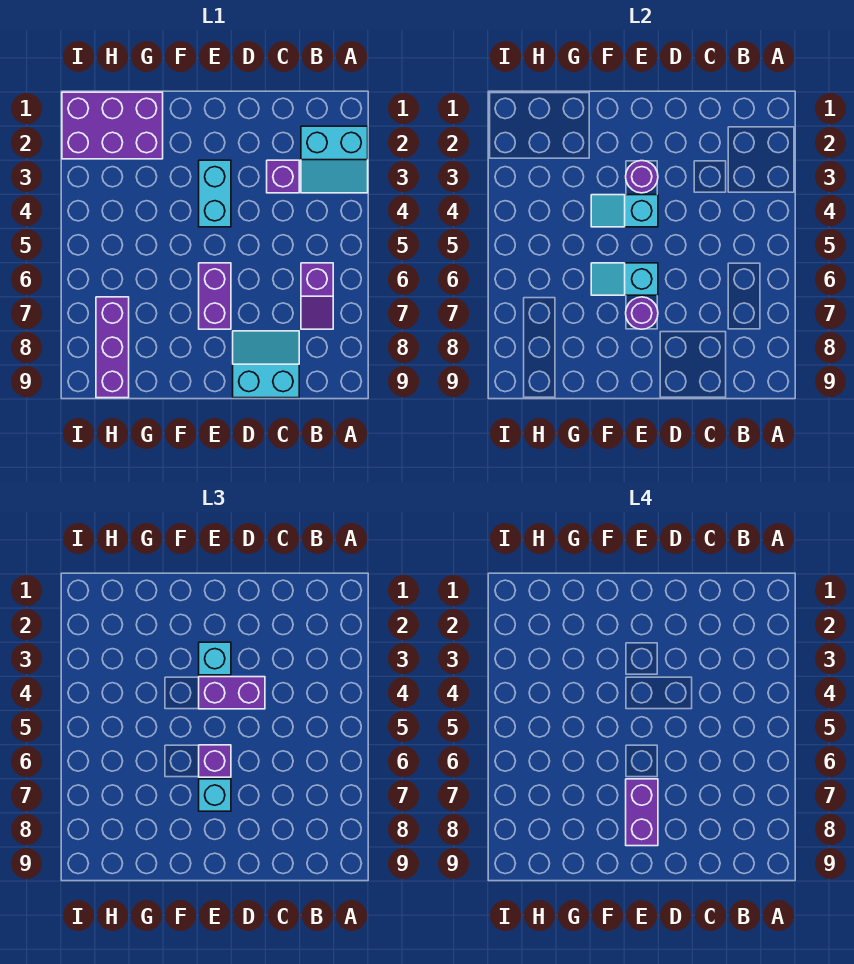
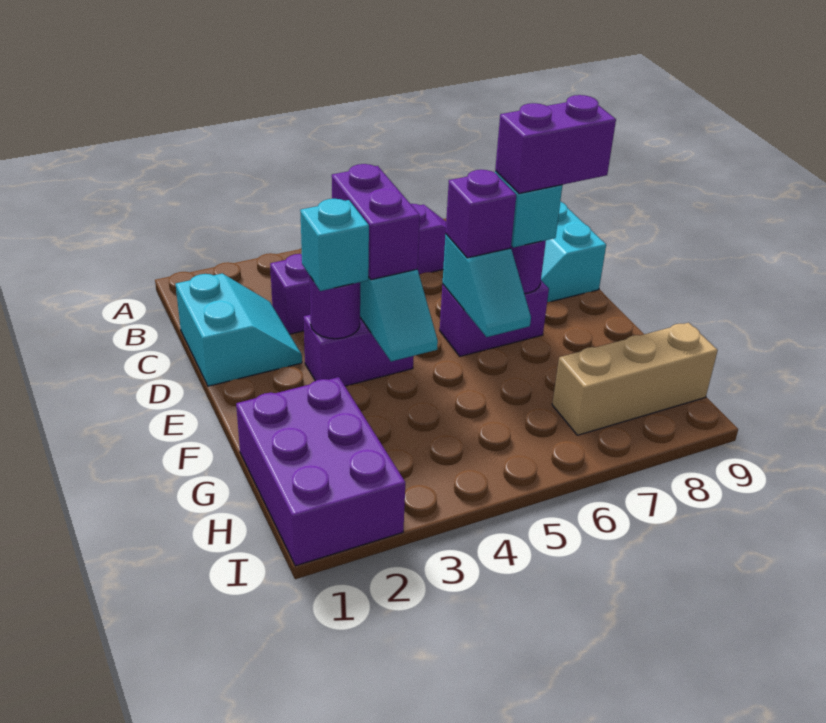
cyan 2x2 slope [301,126,368,193] -> cyan 2x2 slope moved to [176,274,302,386]
cyan 1x2 brick [199,160,231,227] -> purple 1x2 brick [304,315,414,386]
purple 1x3 brick [96,297,129,398] -> tan 1x3 brick [552,323,718,435]

